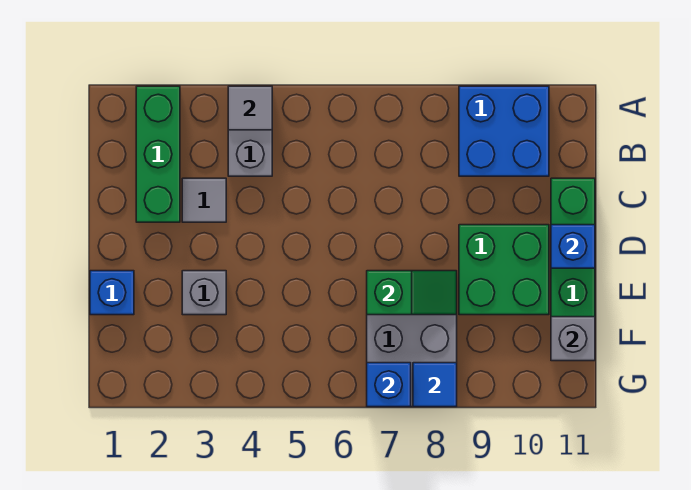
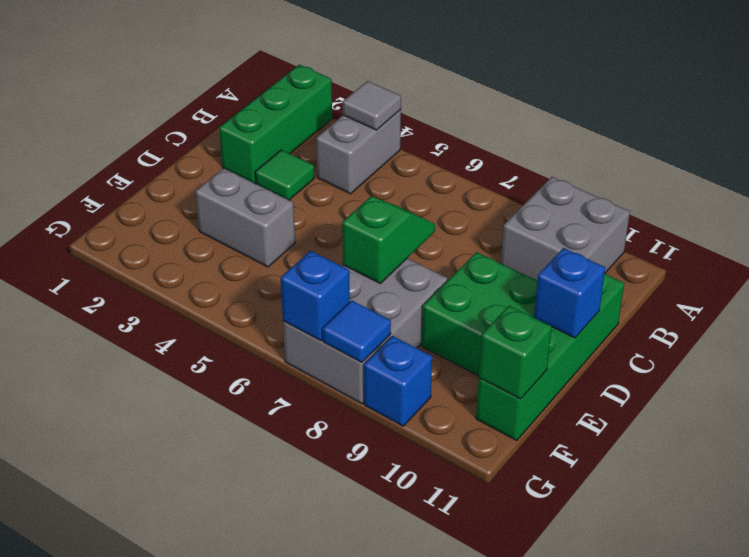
blue 2x2 brick [459,86,549,176] -> grey 2x2 brick [501,177,630,281]
grey 1x1 tile [182,178,226,222] -> green 1x1 tile [255,150,314,200]
blue 1x1 brick [90,271,134,315] -> blue 1x1 brick moved to [364,336,432,426]
grey 1x1 brick [182,271,226,315] -> grey 1x2 brick [195,168,295,267]
green 1x2 slope [367,271,457,315] -> green 1x2 slope turned to [342,196,435,284]
grey 1x1 brick [551,317,595,361] -> green 1x1 brick [479,306,552,399]

